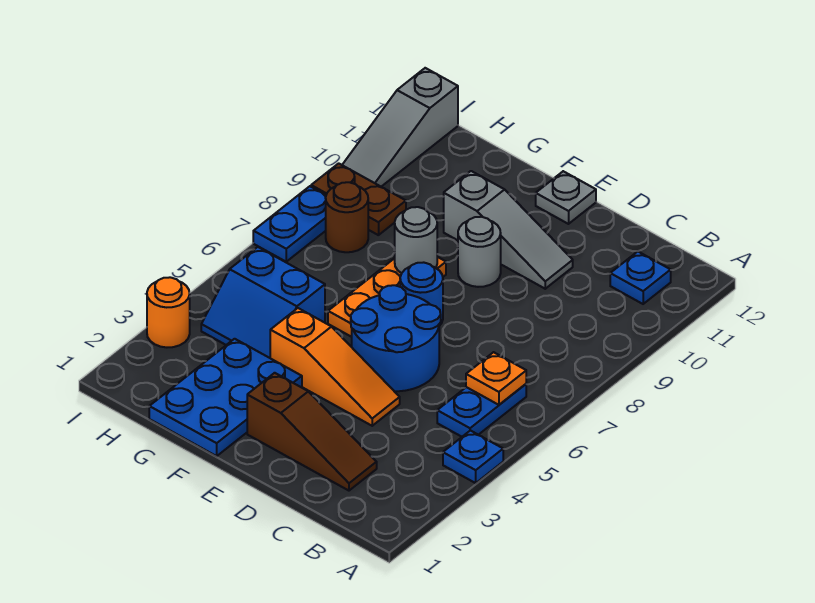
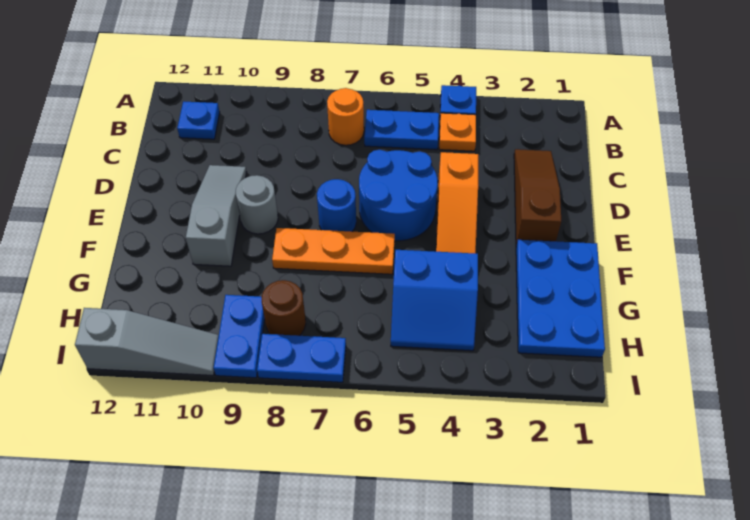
orange 1x1 plate [466,352,526,405] -> orange 1x1 plate moved to [439,113,476,151]
orange 1x3 slope [270,308,400,426] -> orange 1x3 slope turned to [436,152,478,254]
grey 1x1 plate [536,171,596,224] -> none
blue 2x3 plate [149,339,302,456] -> blue 2x3 plate turned to [516,240,605,357]
grey 1x1 round brick [395,207,437,273] -> none
blue 2x2 slope [201,247,325,358] -> blue 2x2 slope turned to [391,250,478,351]
brown 1x2 plate [311,163,406,235] -> blue 1x2 plate [214,295,265,378]
orange 1x1 round brick [147,277,190,347] -> orange 1x1 round brick moved to [327,88,364,145]

